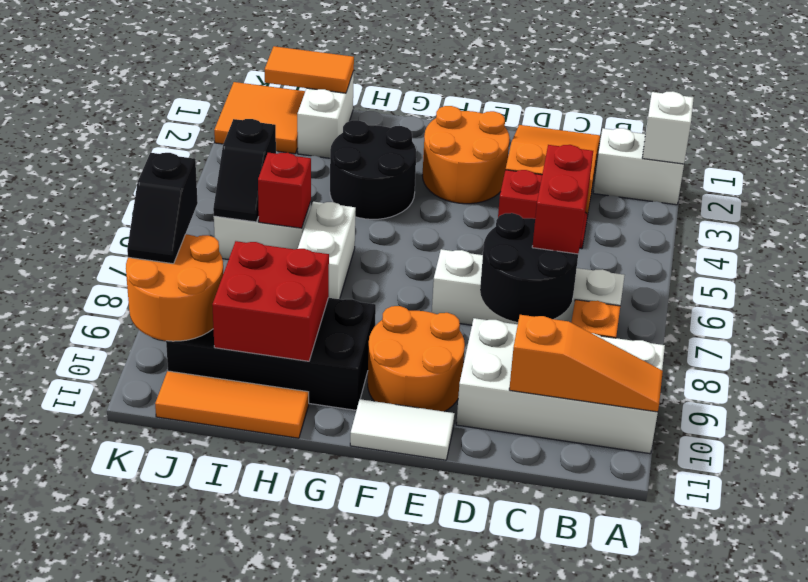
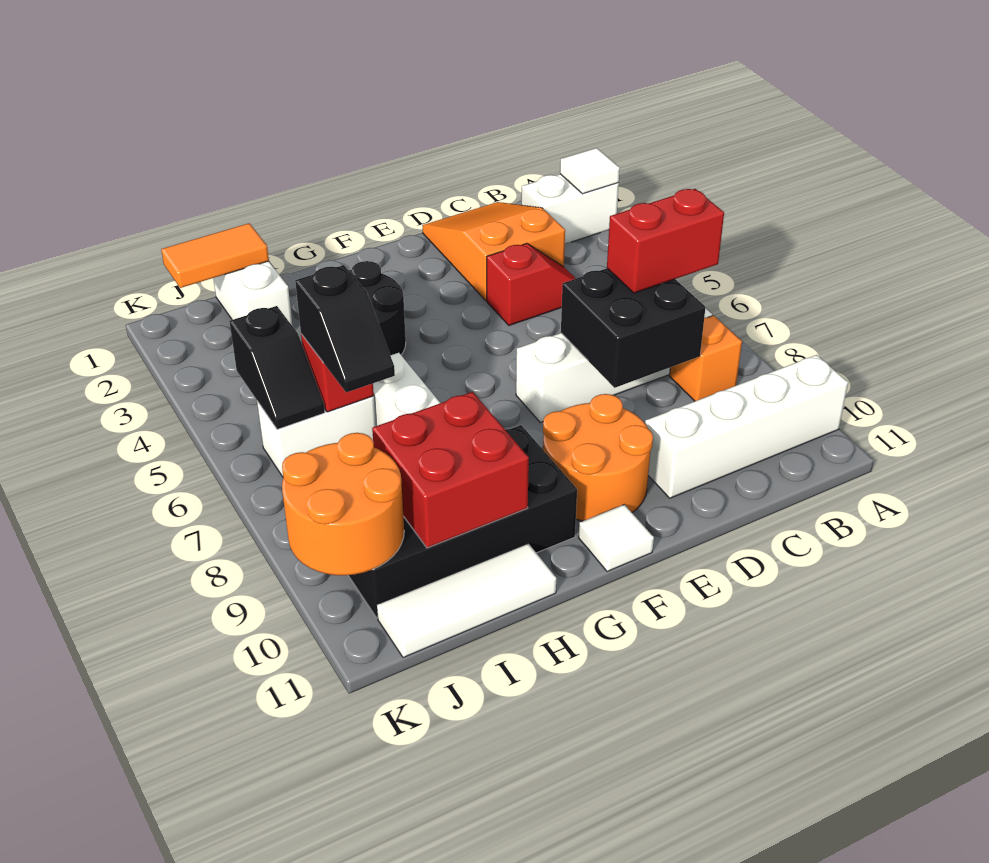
white 1x1 brick [642,91,694,164] -> white 1x1 tile [560,148,620,194]
white 2x4 brick [456,318,665,454] -> white 1x4 brick [645,355,848,498]
orange 1x3 slope [509,315,663,412] -> none
red 1x2 brick [532,145,593,254] -> red 1x2 brick turned to [607,189,724,293]
black 2x2 round brick [480,213,578,322] -> black 2x2 brick [561,268,706,388]
orange 2x2 round brick [422,106,510,204] -> none
white 1x2 tile [350,399,455,460] -> white 1x1 tile [579,504,654,572]
orange 1x3 tile [155,371,309,438] -> white 1x3 tile [377,543,556,658]
orange 2x2 tile [214,82,305,154] -> none
black 1x2 slope [127,153,198,264] -> black 1x2 slope moved to [295,265,395,393]

